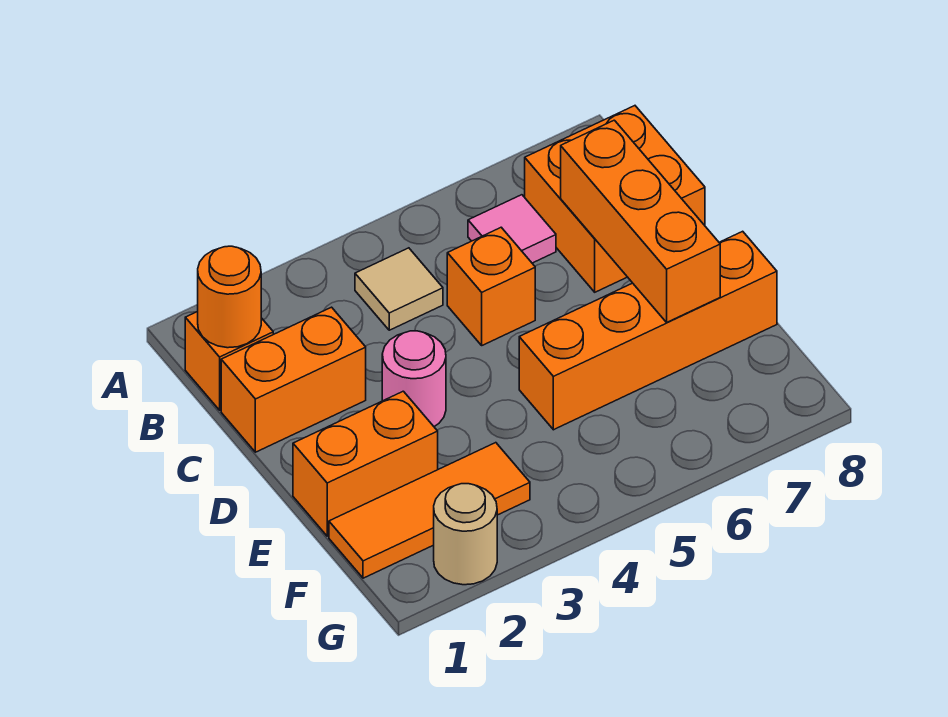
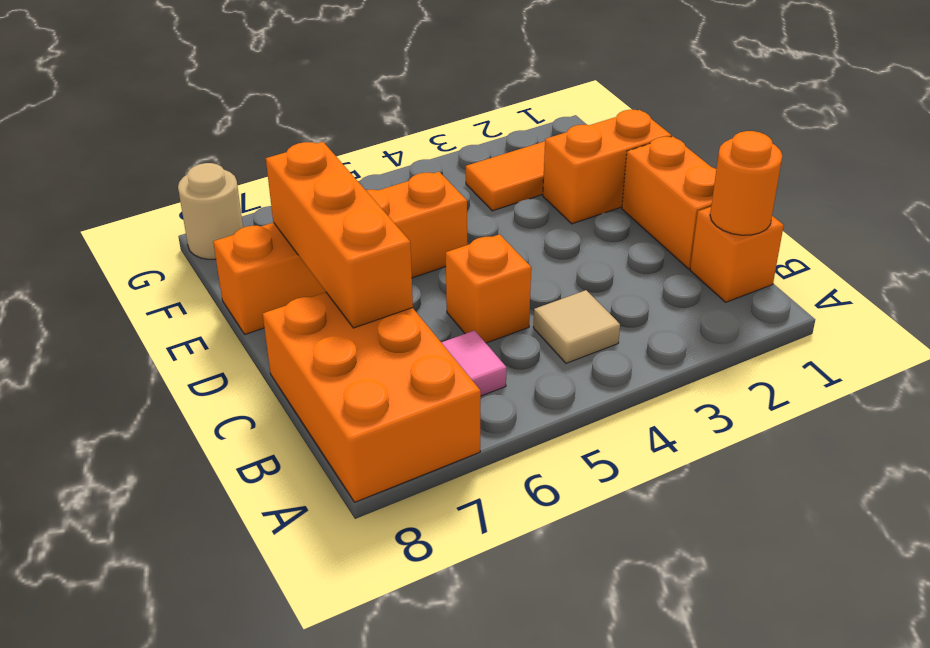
orange 2x2 brick [525,106,705,292] -> orange 2x3 brick [263,292,481,502]
orange 1x2 brick [221,307,366,452] -> orange 1x2 brick turned to [622,137,716,269]
pink 1x1 round brick [382,331,446,426] -> none
tan 1x1 round brick [434,484,497,585] -> tan 1x1 round brick moved to [178,163,243,259]

